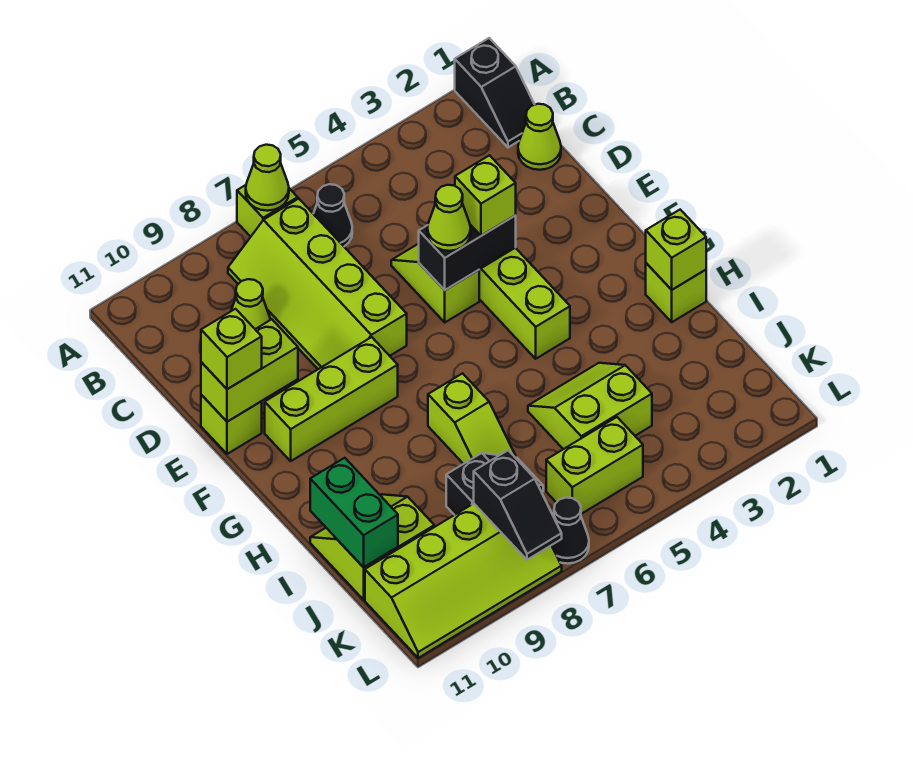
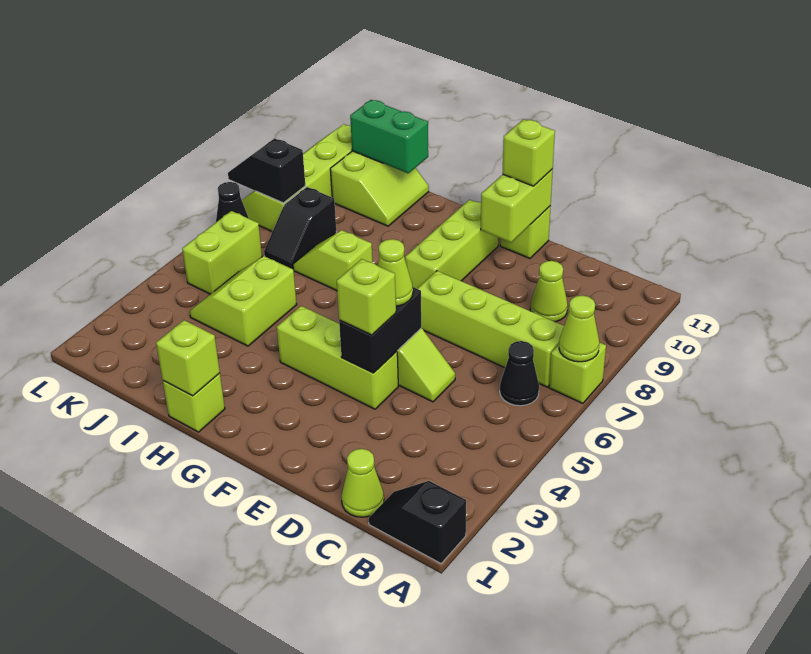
lime 2x2 slope [528,363,652,449] -> lime 2x2 slope turned to [190,256,297,346]

